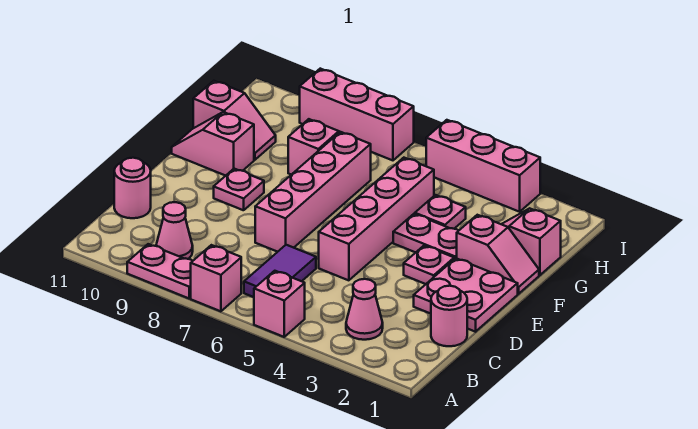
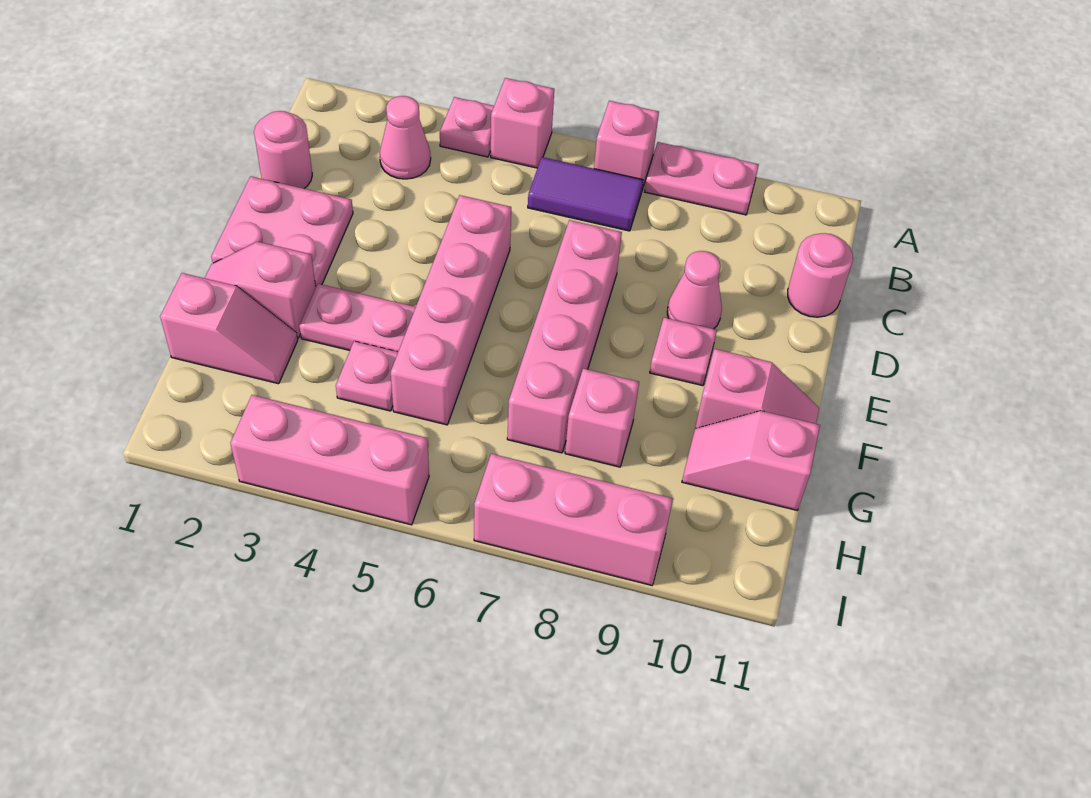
purple 1x2 tile [244,245,316,297] -> purple 1x2 tile turned to [528,157,643,231]
pink 1x1 cone [156,202,193,259] -> pink 1x1 cone moved to [667,251,722,329]
pink 1x1 plate [404,245,454,284] -> pink 1x1 plate moved to [440,97,494,157]

